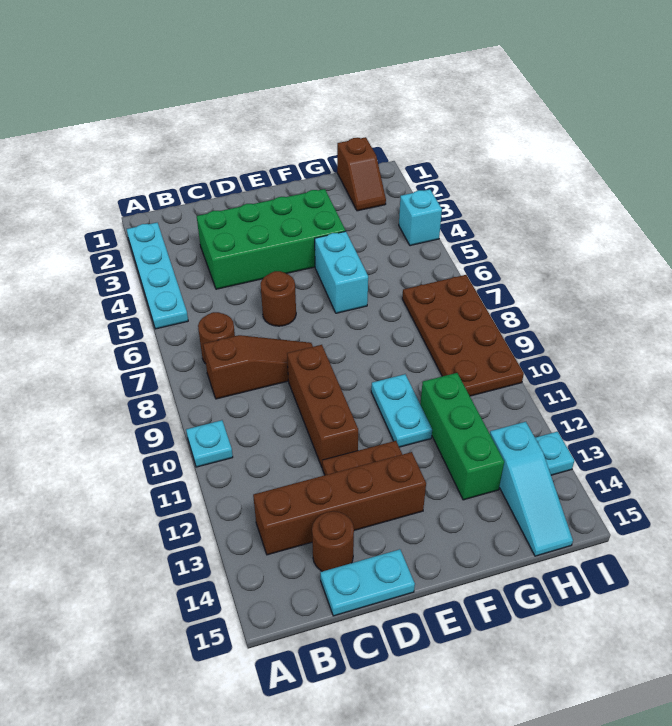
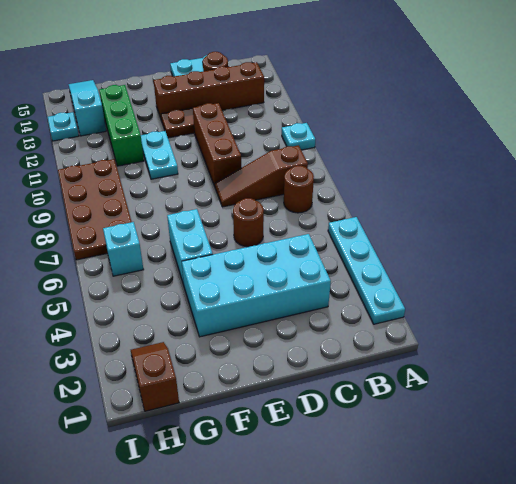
green 2x4 brick [197,189,346,289] -> cyan 2x4 brick [182,234,331,337]
cyan 1x1 brick [399,189,442,246] -> cyan 1x1 brick moved to [103,222,144,276]

